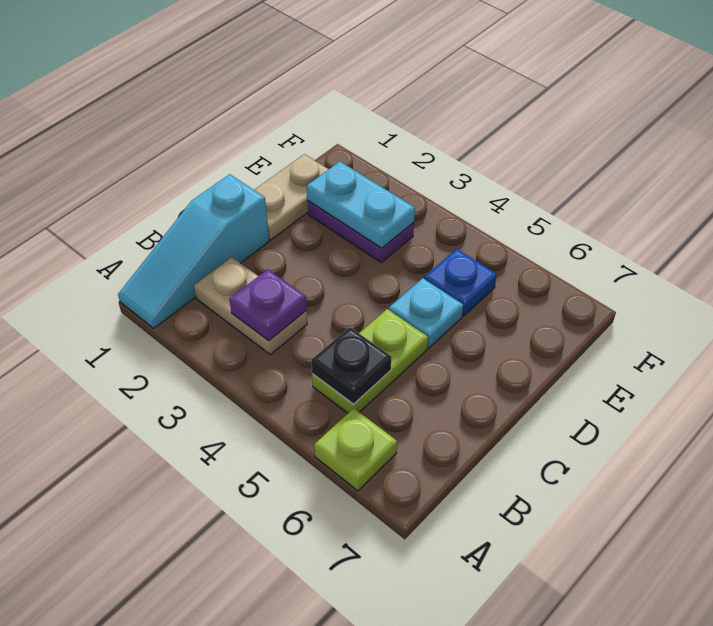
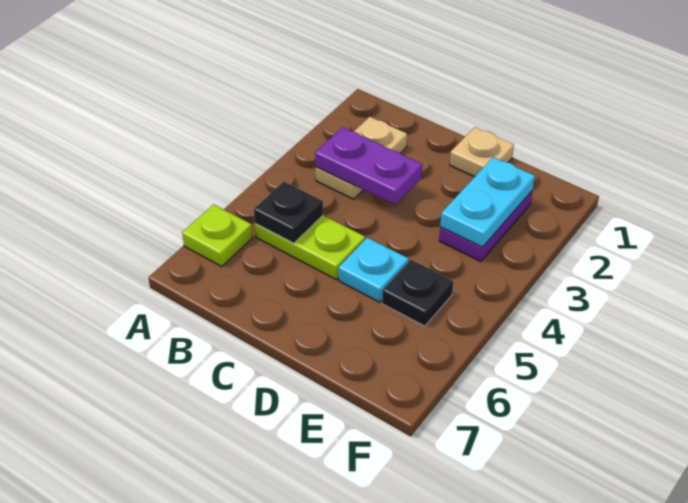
cyan 1x3 slope [118,174,269,328] -> none
purple 1x1 plate [229,269,307,341] -> purple 1x2 plate [315,127,422,205]
tan 1x2 plate [255,154,329,240] -> tan 1x1 plate [450,127,514,177]
blue 1x1 plate [424,249,497,316] -> black 1x1 plate [382,260,454,326]

